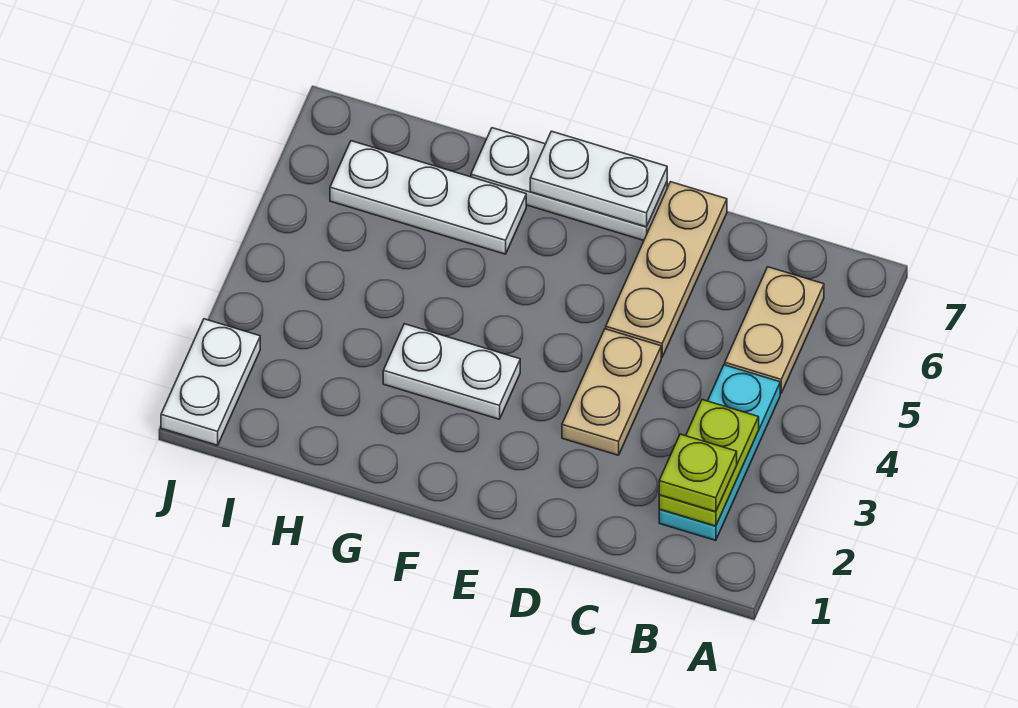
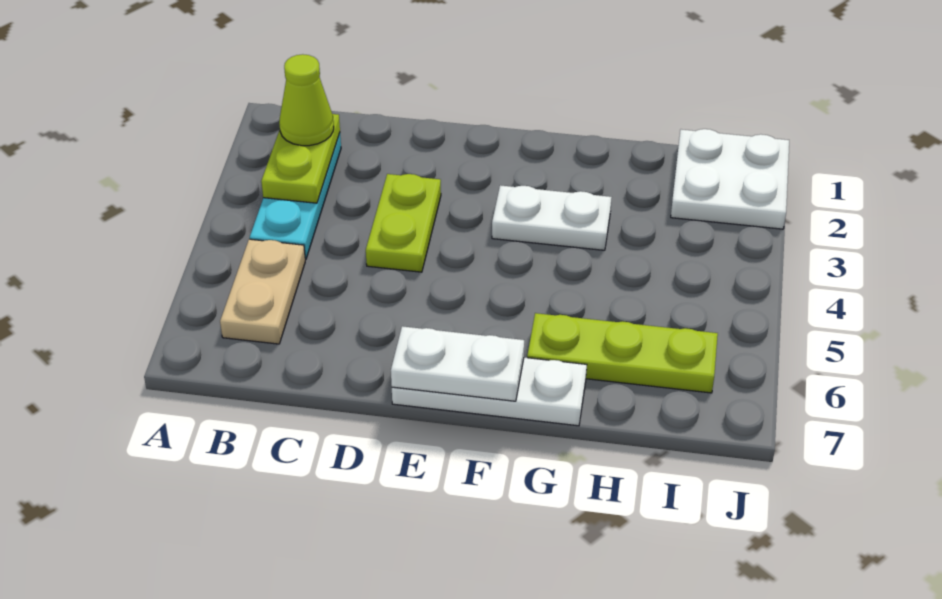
lime 1x1 plate [659,434,737,512] -> lime 1x1 cone [279,54,334,146]
tan 1x2 plate [562,329,661,455] -> lime 1x2 plate [366,174,441,272]
tan 1x3 plate [606,182,727,357] -> none
white 1x3 plate [330,141,526,254] -> lime 1x3 plate [527,313,718,393]
white 1x2 plate [161,319,260,445] -> white 2x2 plate [671,129,789,229]

